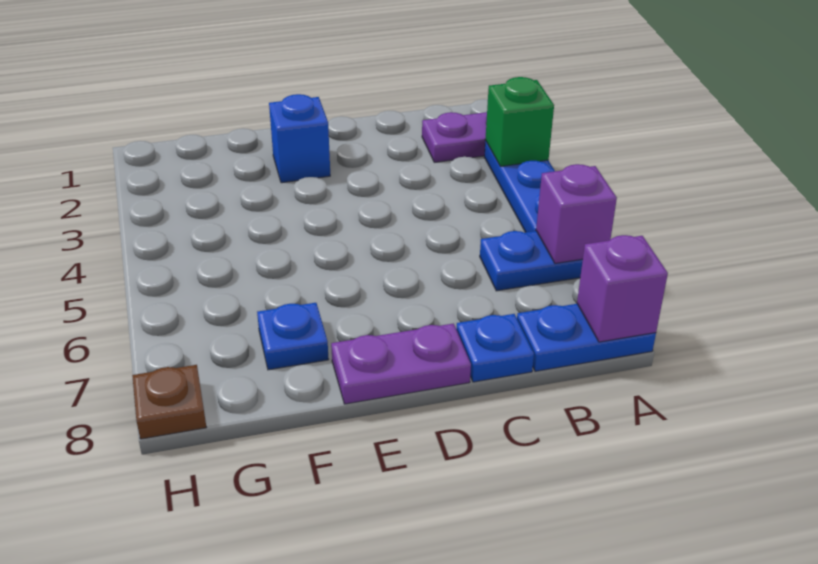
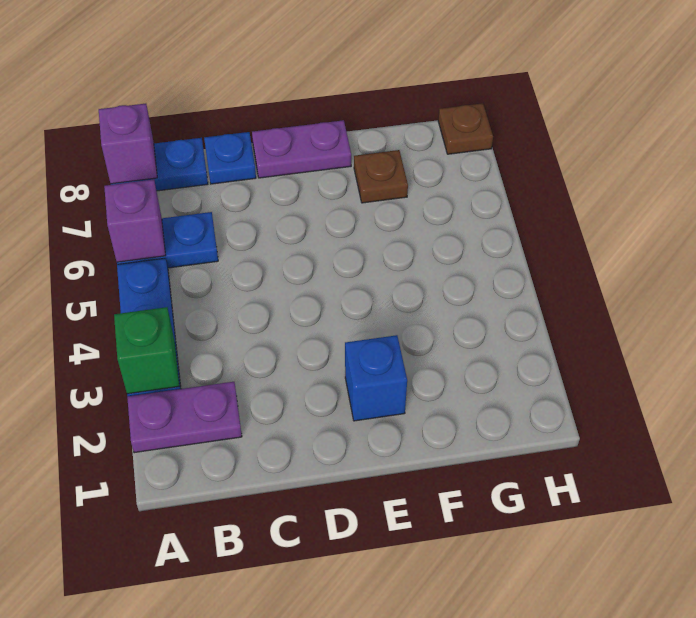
blue 1x1 plate [257,303,329,370] -> brown 1x1 plate [354,150,408,203]

